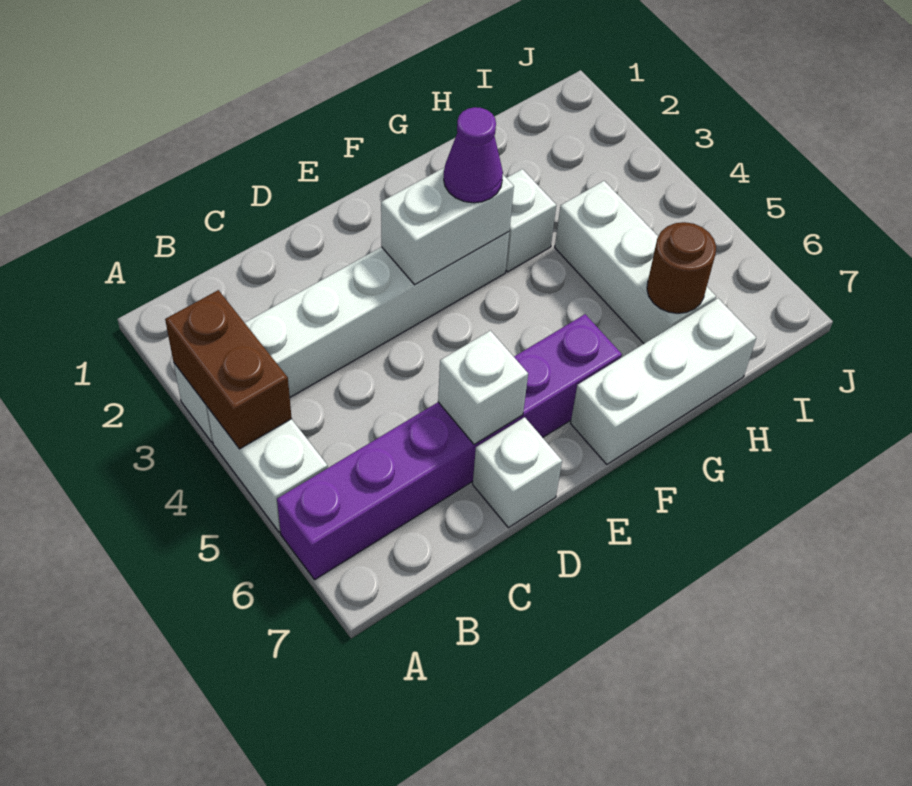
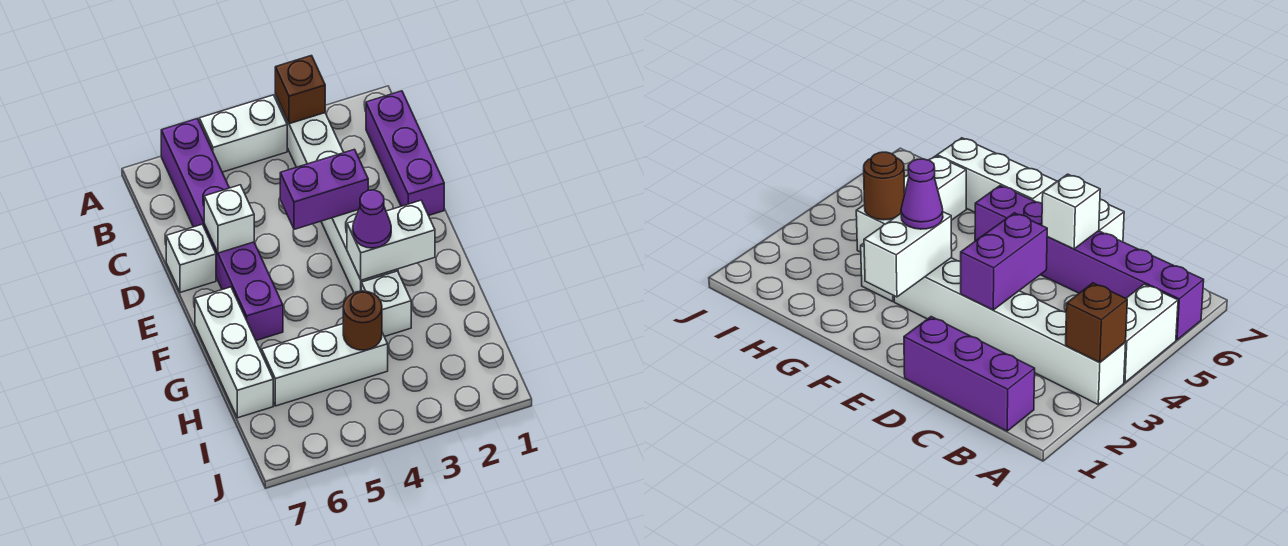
brown 1x2 brick [165,290,292,449] -> brown 1x1 brick [275,56,325,124]
none -> purple 1x3 brick [366,91,444,216]
none -> purple 1x2 brick [280,149,368,229]
white 1x2 brick [381,167,514,285] -> white 1x2 brick turned to [347,200,435,280]
brown 1x1 round brick [647,222,716,313] -> brown 1x1 round brick moved to [343,291,382,350]

